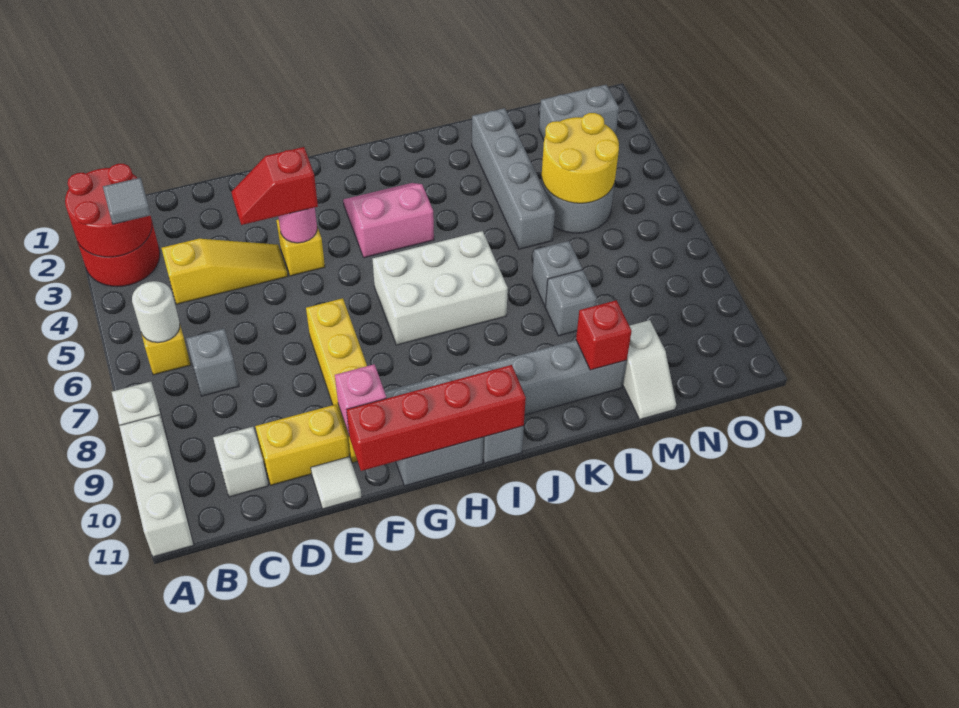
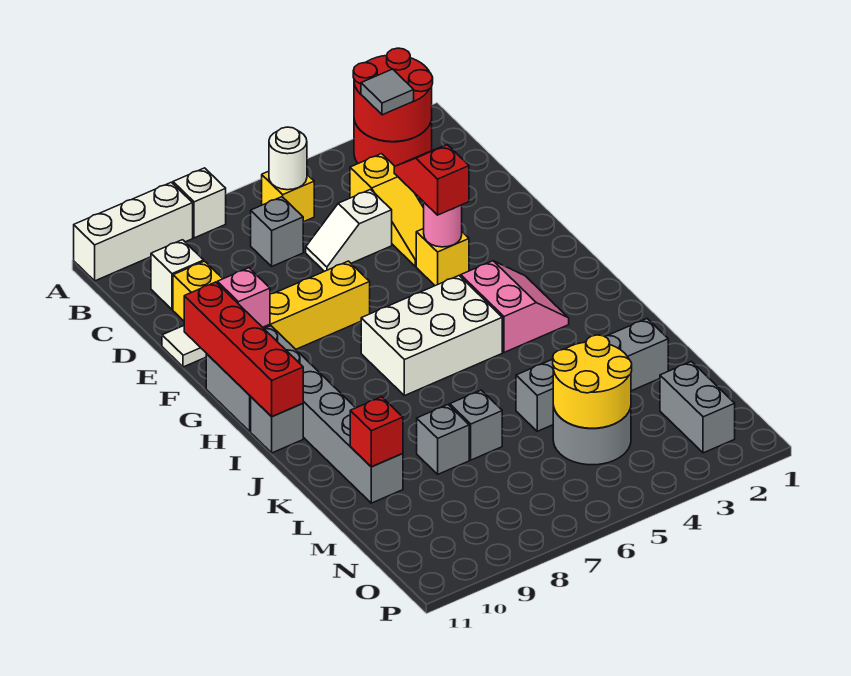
white 2x3 brick [373,231,508,345] -> white 2x3 brick turned to [361,276,502,396]
white 1x2 slope [623,320,676,420] -> white 1x2 slope moved to [306,190,392,271]

